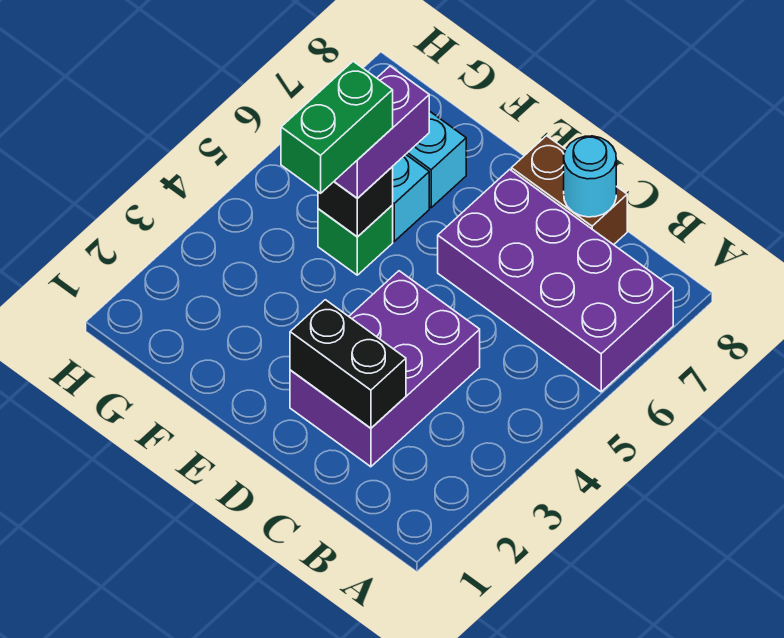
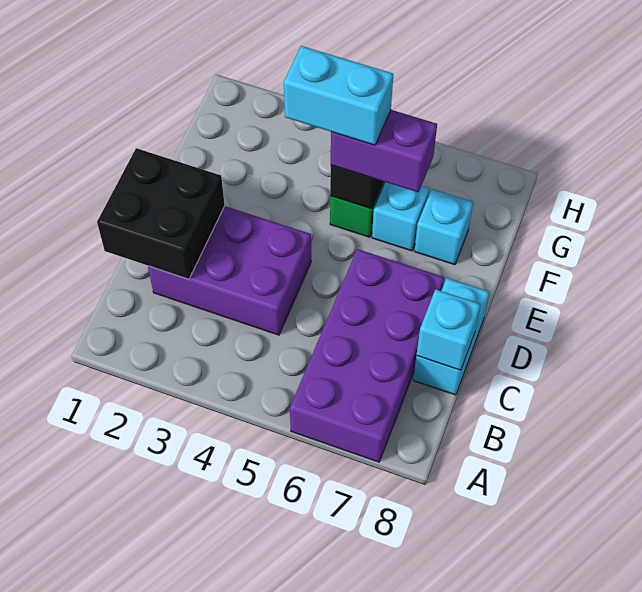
black 1x2 brick [290,300,406,428] -> black 2x2 brick [97,148,225,279]
brown 1x2 brick [511,136,627,245] -> cyan 1x2 brick [413,278,489,395]
cyan 1x1 round brick [564,136,616,217] -> cyan 1x1 brick [417,289,481,370]
green 1x2 brick [281,61,393,193] -> cyan 1x2 brick [284,46,393,145]

